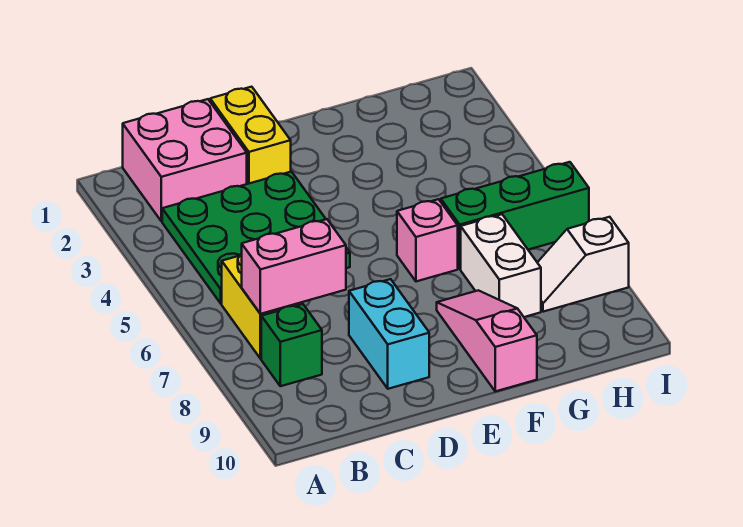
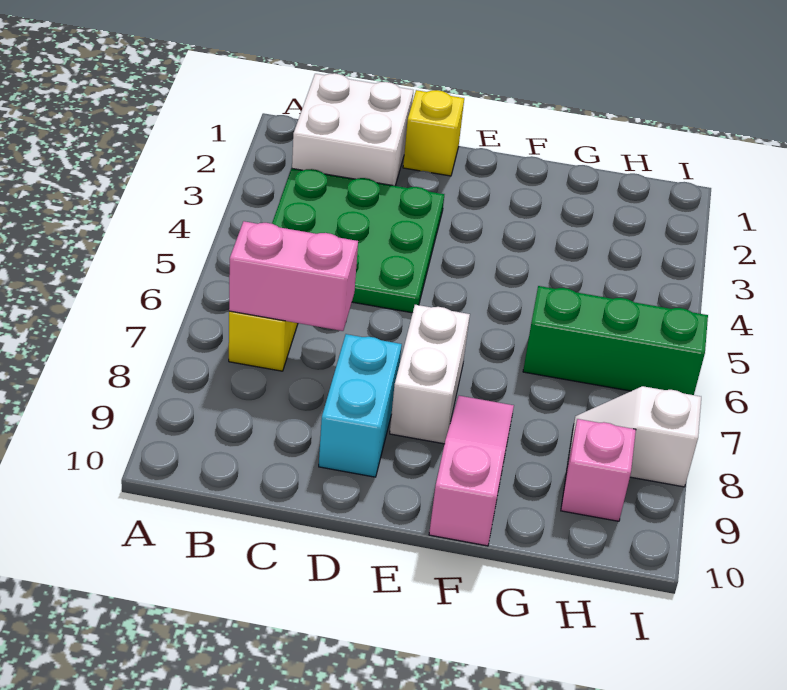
pink 2x2 brick [123,99,247,221] -> white 2x2 brick [292,73,413,186]
green 1x1 brick [261,304,322,386] -> none
yellow 1x2 brick [210,87,291,184] -> yellow 1x1 brick [403,90,464,176]
pink 1x1 brick [397,199,458,281] -> pink 1x1 brick moved to [561,419,636,521]
white 1x2 brick [461,214,541,317] -> white 1x2 brick moved to [390,305,470,444]

